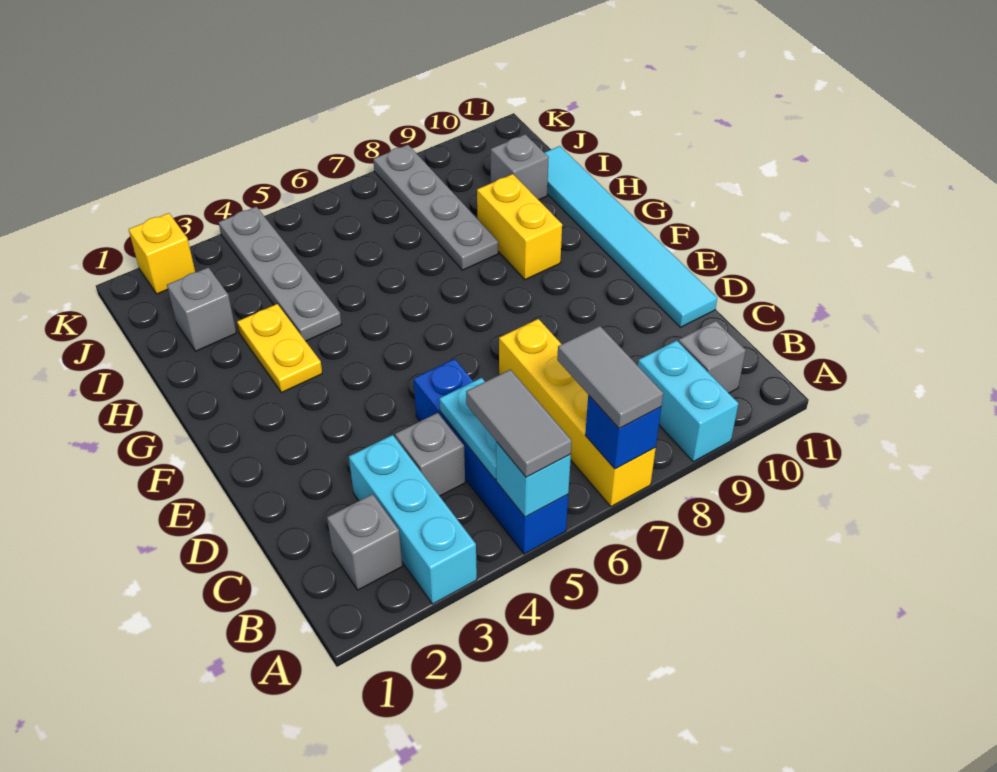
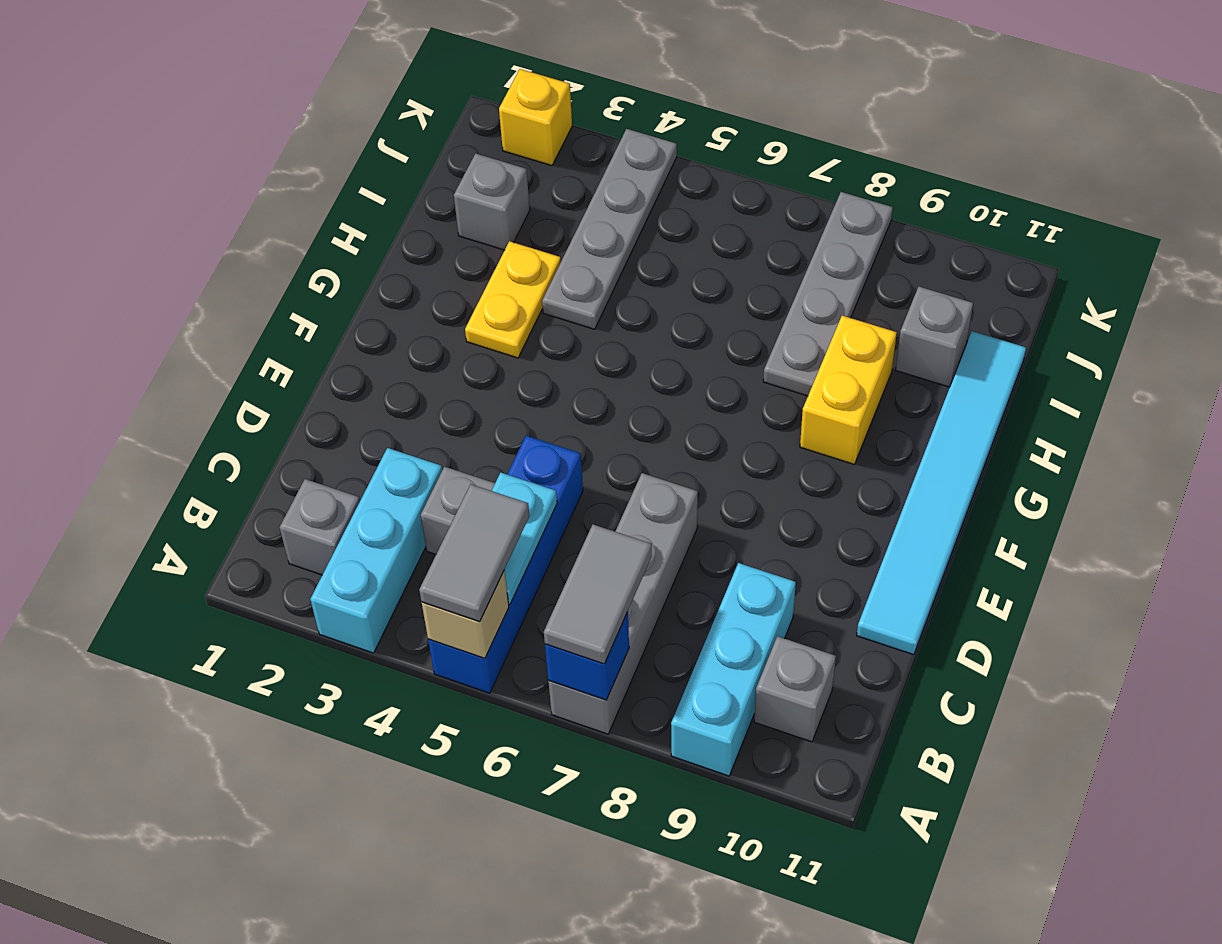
cyan 1x1 brick [496,442,571,517] -> tan 1x1 brick [422,571,509,658]
yellow 1x4 brick [499,319,656,506] -> grey 1x4 brick [548,473,698,734]
cyan 1x2 brick [638,340,739,461] -> cyan 1x3 brick [671,563,796,776]

